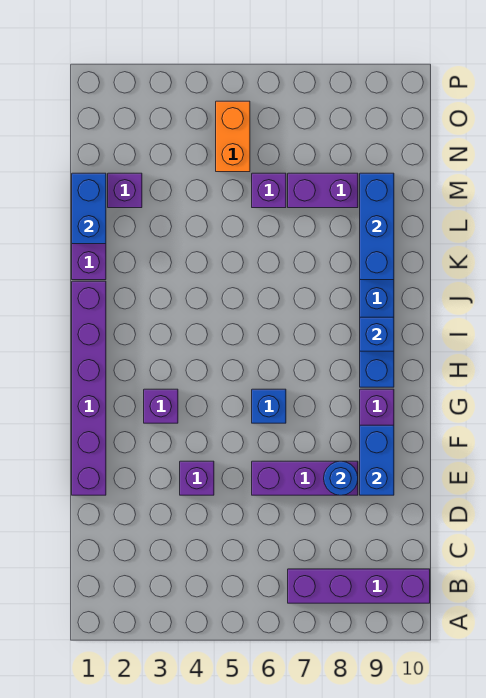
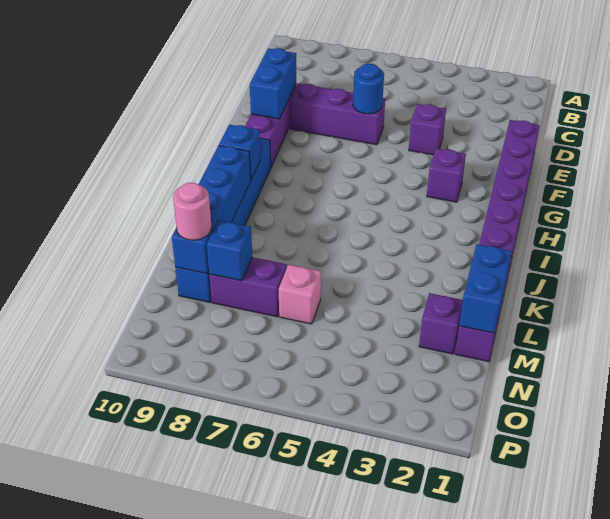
purple 1x4 brick [288,569,430,603] -> none
blue 1x1 round brick [324,461,358,495] -> blue 1x1 round brick moved to [353,64,384,114]
blue 1x1 brick [252,389,286,423] -> blue 1x1 brick moved to [207,220,252,281]
blue 1x3 brick [360,173,394,280] -> blue 1x4 brick [172,145,251,274]
purple 1x1 brick [252,173,286,208] -> pink 1x1 brick [279,265,321,324]
none -> pink 1x1 round brick [173,183,212,240]
orange 1x2 brick [216,101,250,172] -> none

